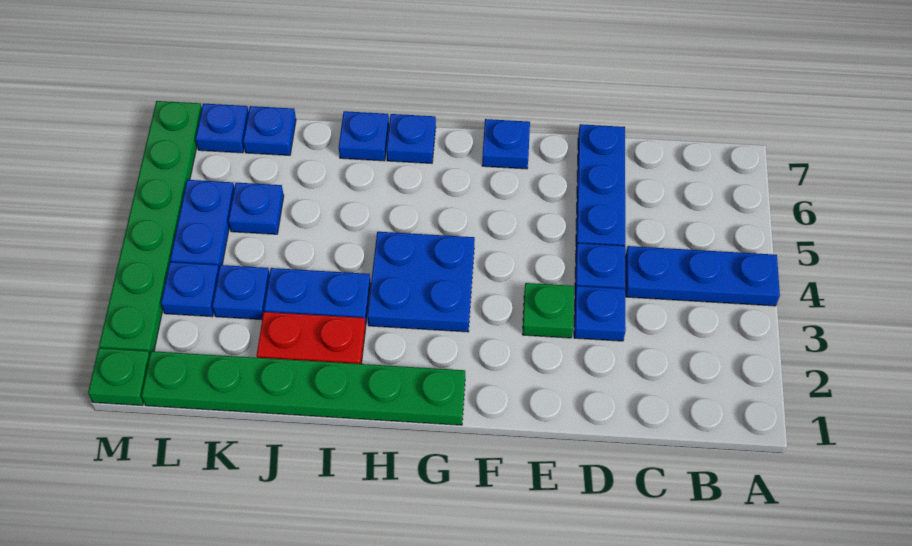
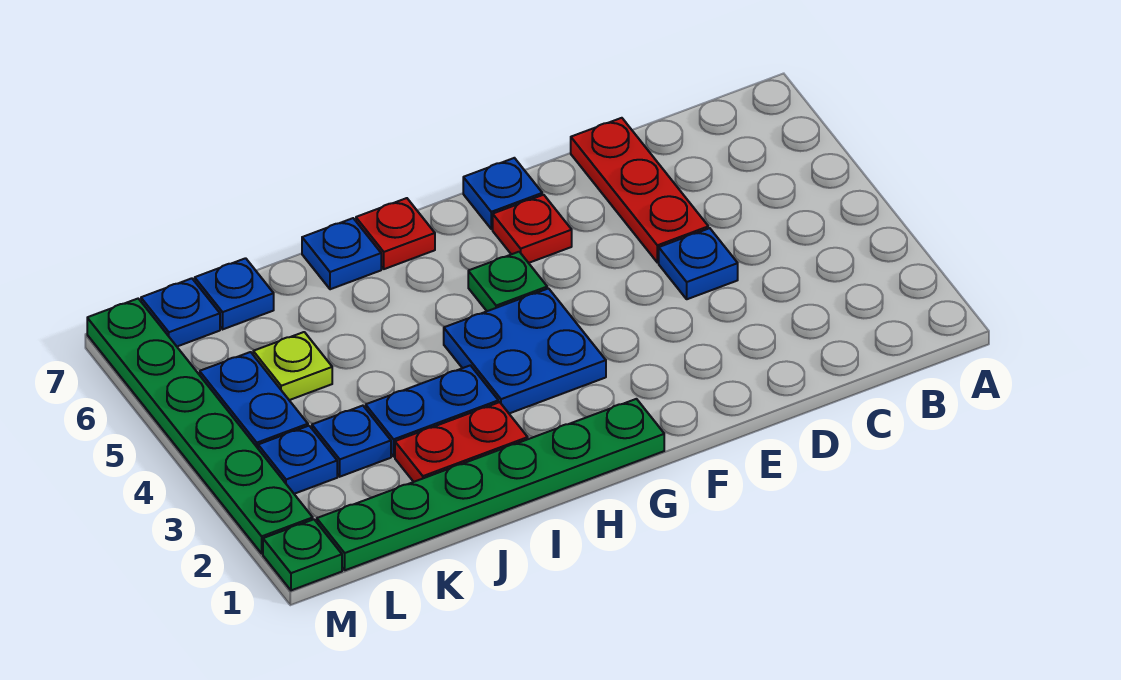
blue 1x3 plate [625,246,780,306] -> none
blue 1x1 plate [574,286,626,341] -> none
blue 1x3 plate [576,124,625,249] -> red 1x3 plate [571,118,708,263]
green 1x1 plate [522,283,574,338] -> green 1x1 plate moved to [468,252,547,311]
none -> red 1x1 plate [493,195,572,263]
blue 1x1 plate [387,114,436,163] -> red 1x1 plate [356,198,435,269]
blue 1x1 plate [228,183,284,234] -> lime 1x1 plate [253,332,332,400]

